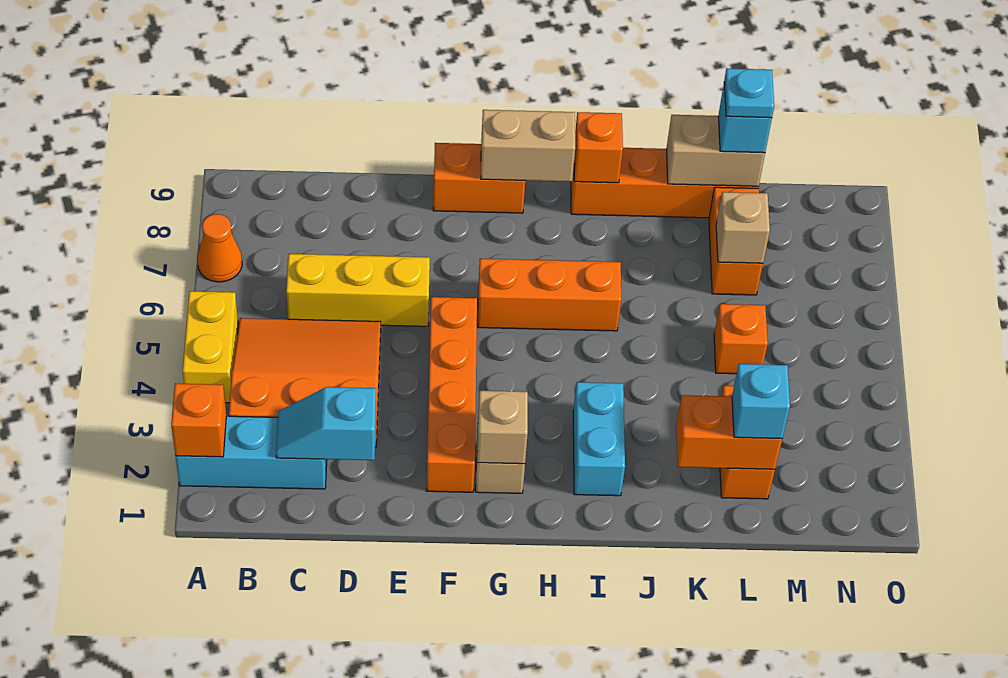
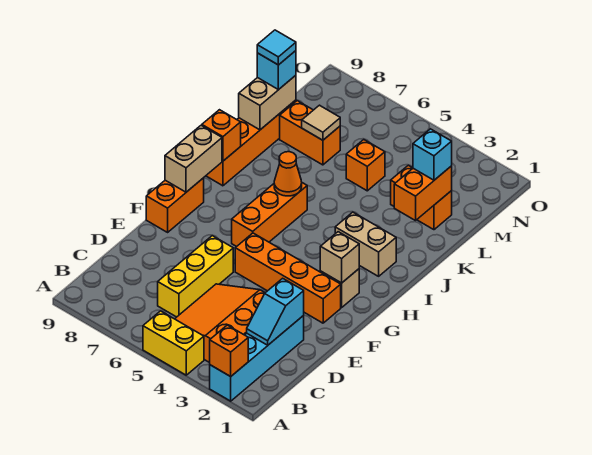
cyan 1x3 brick [176,416,327,489] -> cyan 1x4 brick [210,316,304,401]
orange 1x1 cone [197,214,242,282] -> orange 1x1 cone moved to [274,152,302,196]
cyan 1x2 brick [573,382,625,496] -> tan 1x2 brick [335,212,396,276]
tan 1x1 brick [716,192,770,263] -> tan 1x1 tile [302,105,340,140]
cyan 1x1 plate [724,68,774,118] -> cyan 1x1 tile [257,30,296,65]

